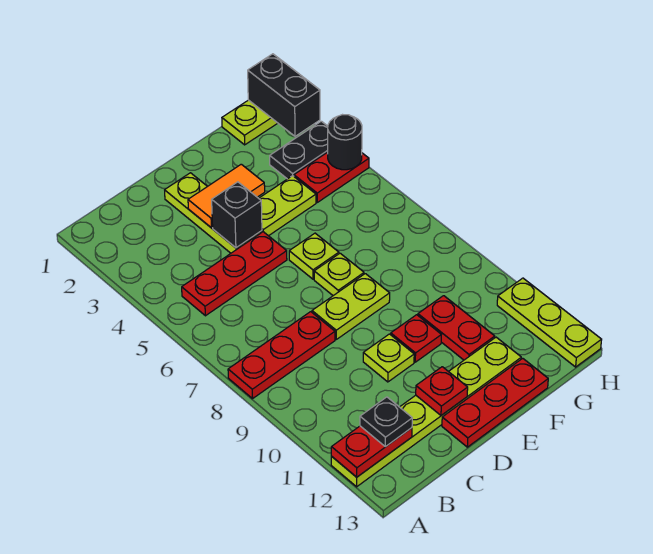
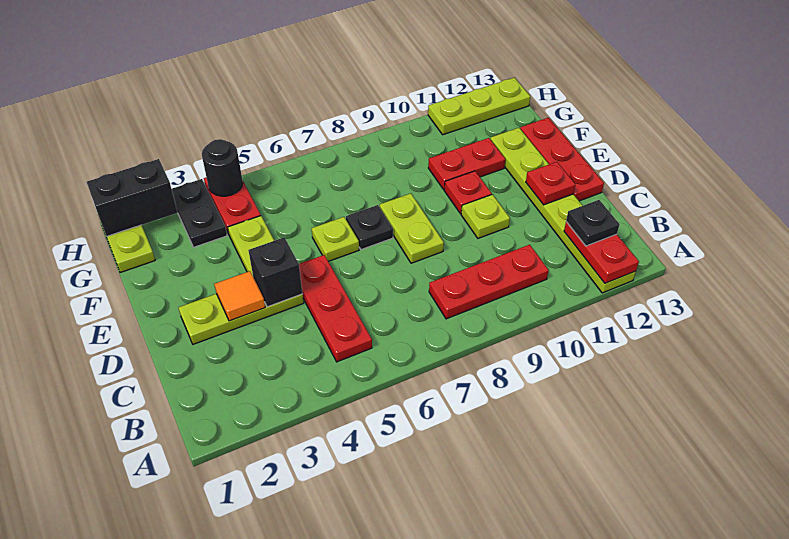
red 1x3 plate [228,312,335,399] -> red 1x3 plate turned to [429,245,549,319]
orange 1x2 tile [188,164,265,228] -> orange 1x1 tile [214,271,265,321]
lime 1x1 plate [314,253,364,296] -> black 1x1 plate [346,205,393,250]

